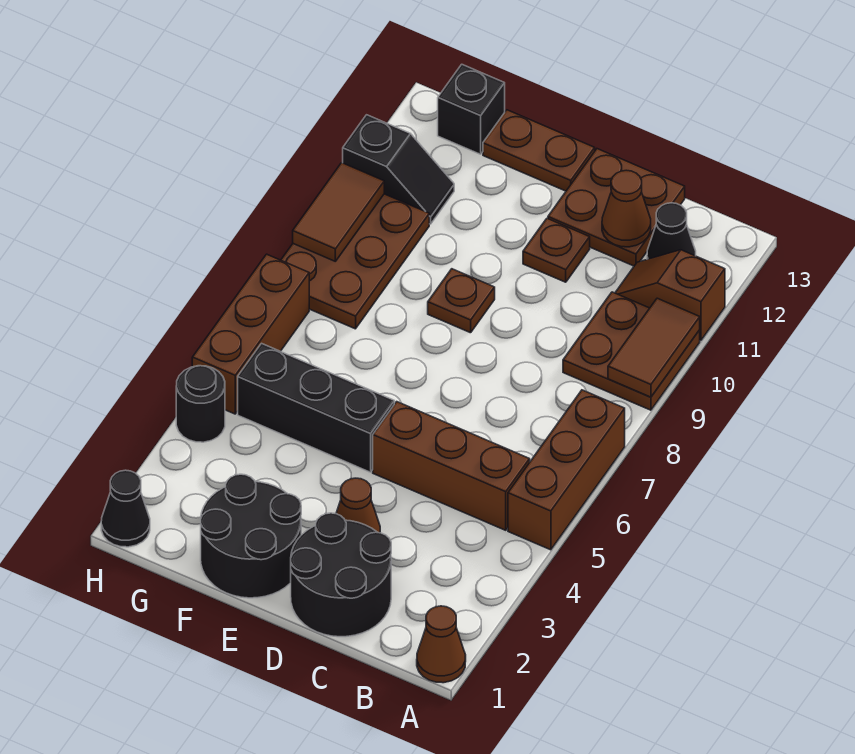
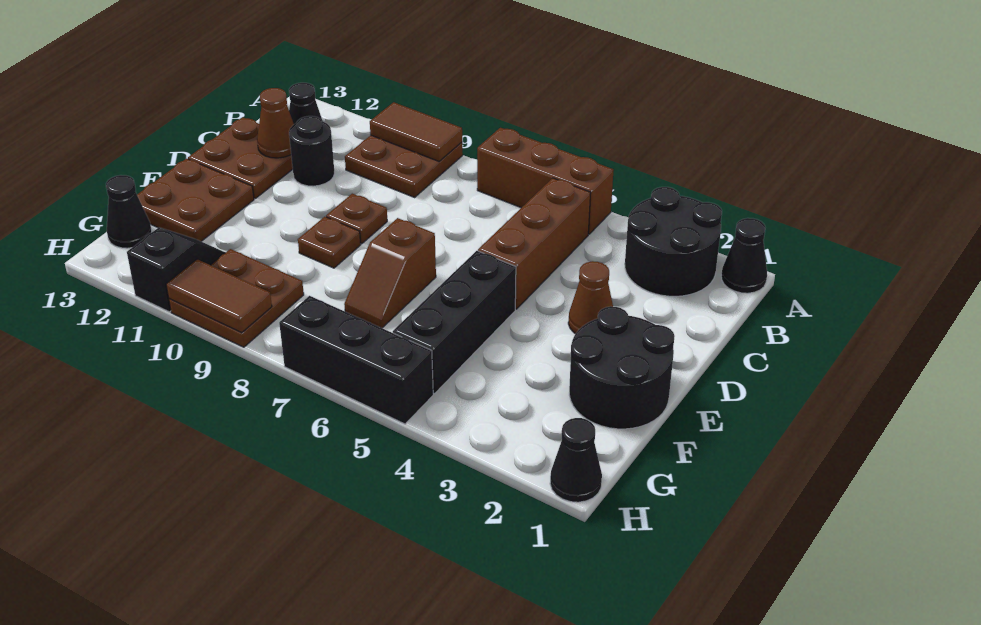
brown 1x1 cone [417,606,466,683] -> black 1x1 cone [721,218,767,293]
brown 1x2 slope [615,250,725,340] -> brown 1x2 slope moved to [344,218,436,328]
black 2x2 round brick [291,513,391,637] -> black 2x2 round brick moved to [625,187,722,296]
brown 1x1 plate [523,218,590,282] -> brown 1x1 plate moved to [326,194,387,244]
brown 1x2 plate [483,110,595,191] -> brown 2x2 plate [137,159,254,241]
brown 2x3 plate [281,194,429,329] -> brown 2x2 plate [169,249,304,347]
black 1x1 brick [438,64,505,154] -> black 1x1 cone [106,175,152,248]
black 1x1 round brick [176,366,225,442] -> black 1x1 round brick moved to [289,116,335,186]
brown 1x3 brick [192,254,309,414] -> black 1x3 brick [279,296,433,424]

